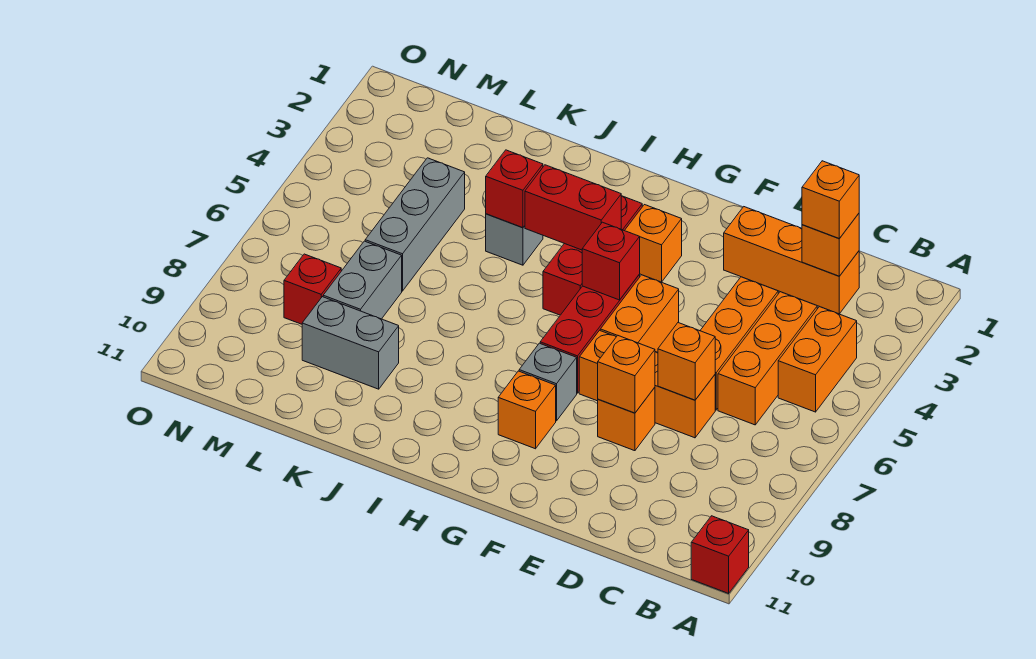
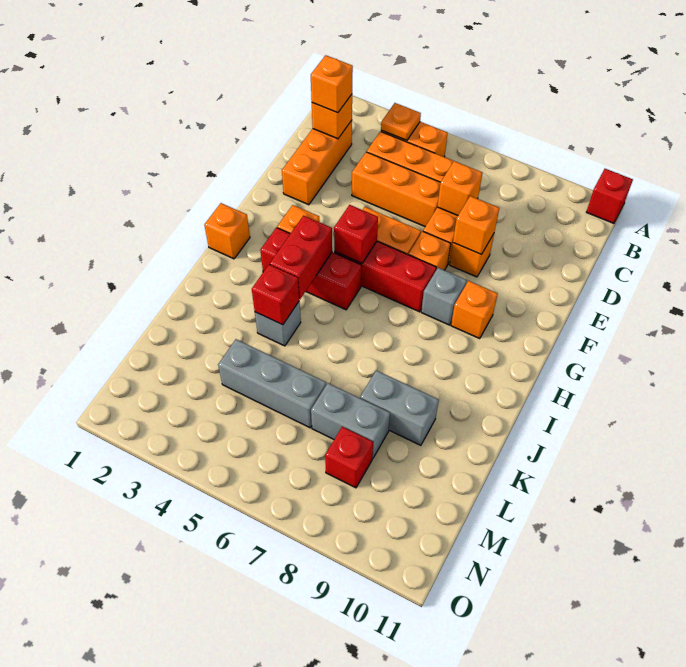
none -> orange 1x1 plate [381,103,421,140]
none -> orange 1x1 brick [205,203,250,259]
grey 1x2 brick [302,297,399,389] -> grey 1x2 brick turned to [360,370,439,445]

